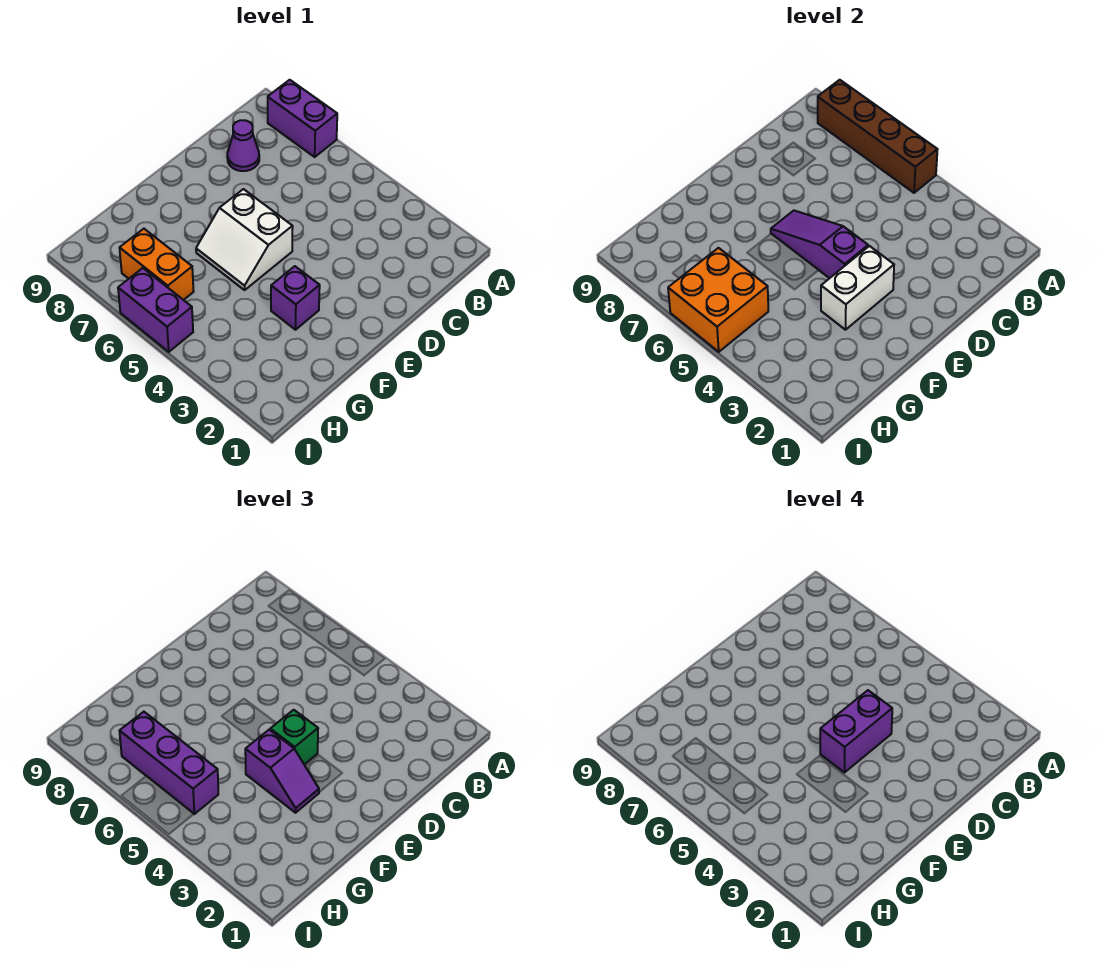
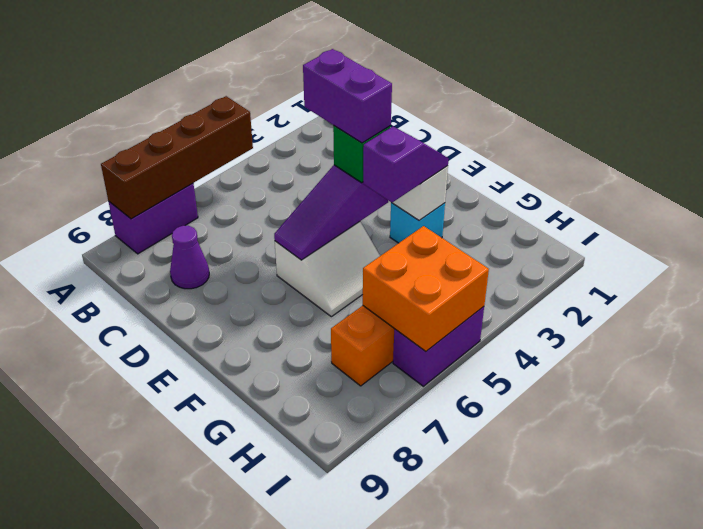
purple 1x1 brick [271,266,320,330] -> cyan 1x1 brick [390,203,445,243]
purple 1x3 brick [120,712,218,814] -> none

